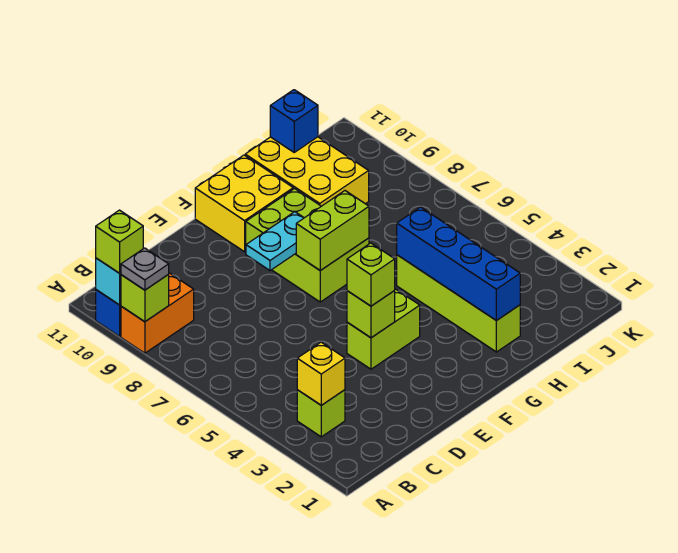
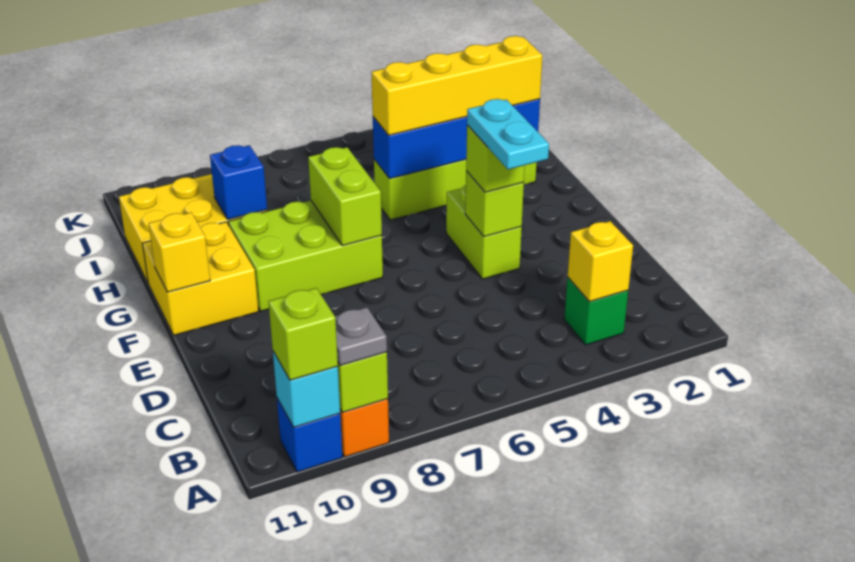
lime 1x1 brick [297,390,345,437] -> green 1x1 brick [564,277,628,345]
cyan 1x2 plate [246,212,304,271] -> cyan 1x2 plate moved to [467,99,549,169]
none -> yellow 1x1 brick [148,212,210,292]
none -> yellow 1x4 brick [371,36,542,135]
blue 1x1 brick [270,90,318,152] -> blue 1x1 brick moved to [210,145,267,219]

